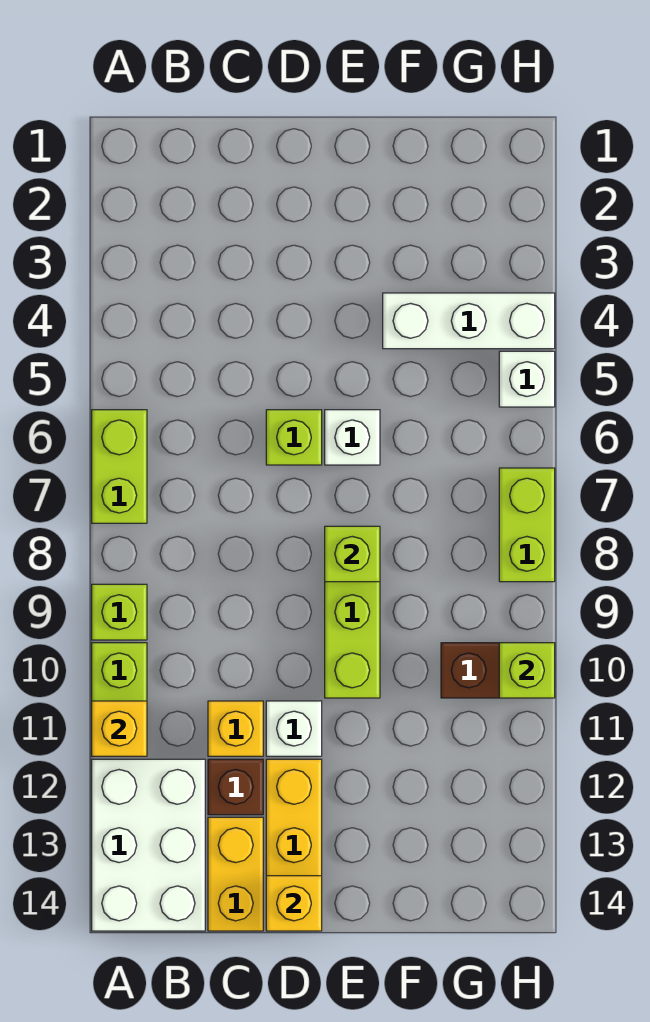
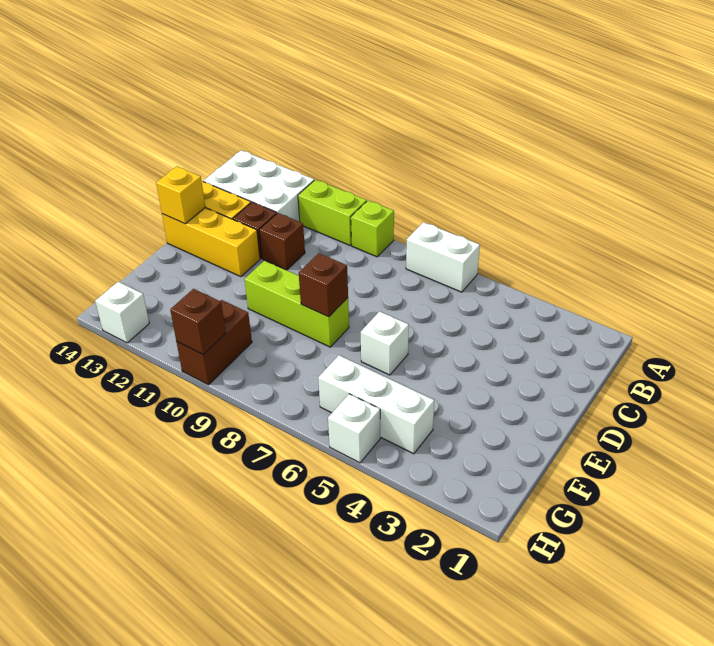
lime 1x2 brick [92,410,147,523] -> white 1x2 brick [406,222,480,292]
yellow 1x1 brick [92,701,147,756] -> none
yellow 1x1 brick [208,701,263,756] -> brown 1x1 brick [259,213,305,270]
lime 1x1 brick [266,410,322,465] -> none
white 1x1 brick [266,701,322,756] -> white 1x1 brick moved to [95,282,149,343]
lime 1x1 brick [325,526,380,582] -> brown 1x1 brick [299,253,348,317]
white 1x3 brick [383,293,555,349] -> white 1x3 brick turned to [318,355,434,454]
lime 1x2 brick [499,468,555,582] -> none
lime 1x1 brick [499,643,555,698] -> brown 1x1 brick [170,289,226,355]

